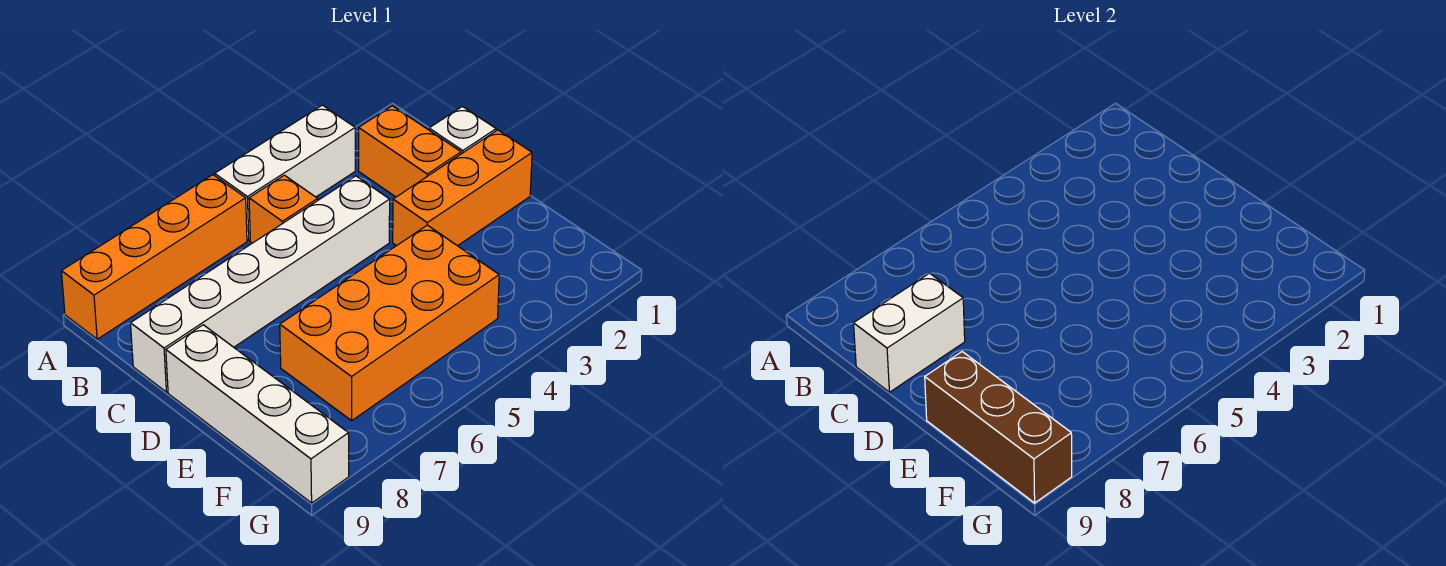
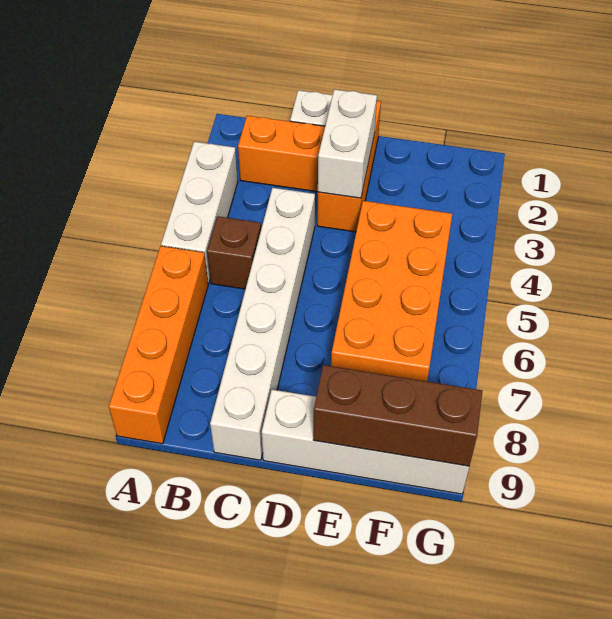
orange 1x1 brick [249,175,318,243] -> brown 1x1 brick [207,216,261,289]
white 1x2 brick [854,273,965,392] -> white 1x2 brick moved to [318,89,377,198]

